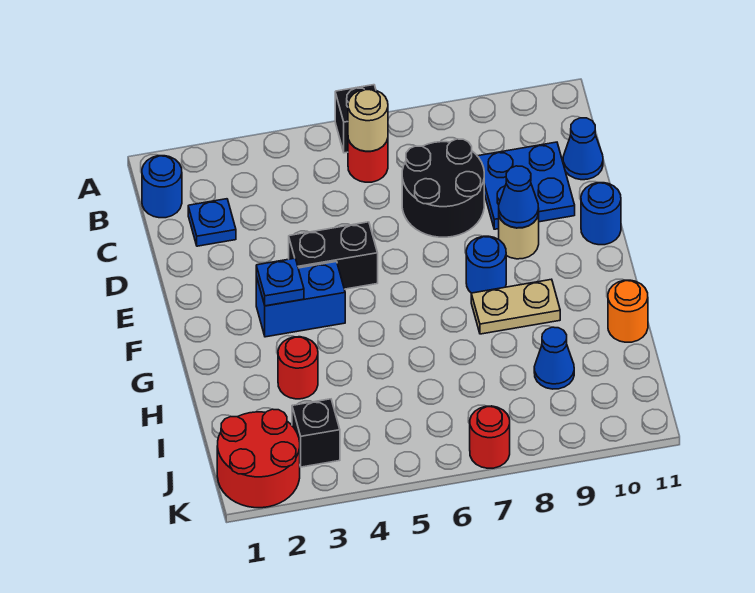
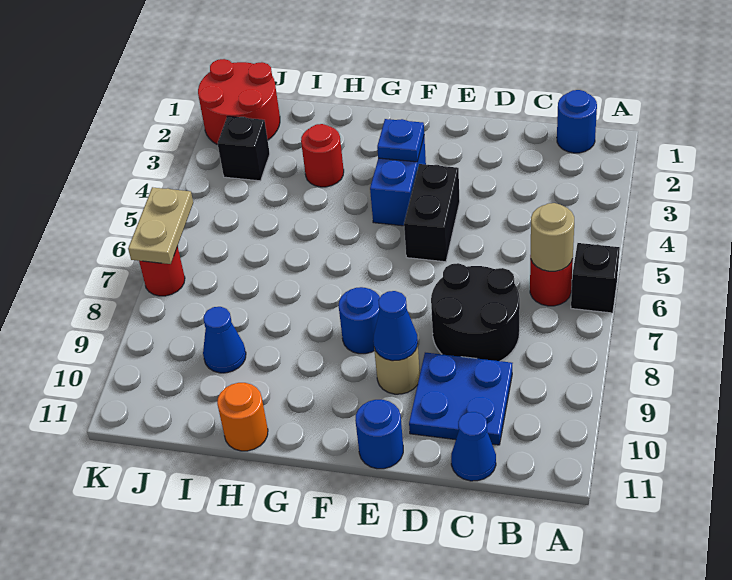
blue 1x1 plate [188,199,236,246] -> none
tan 1x2 plate [471,279,560,334] -> tan 1x2 plate moved to [128,187,193,264]

